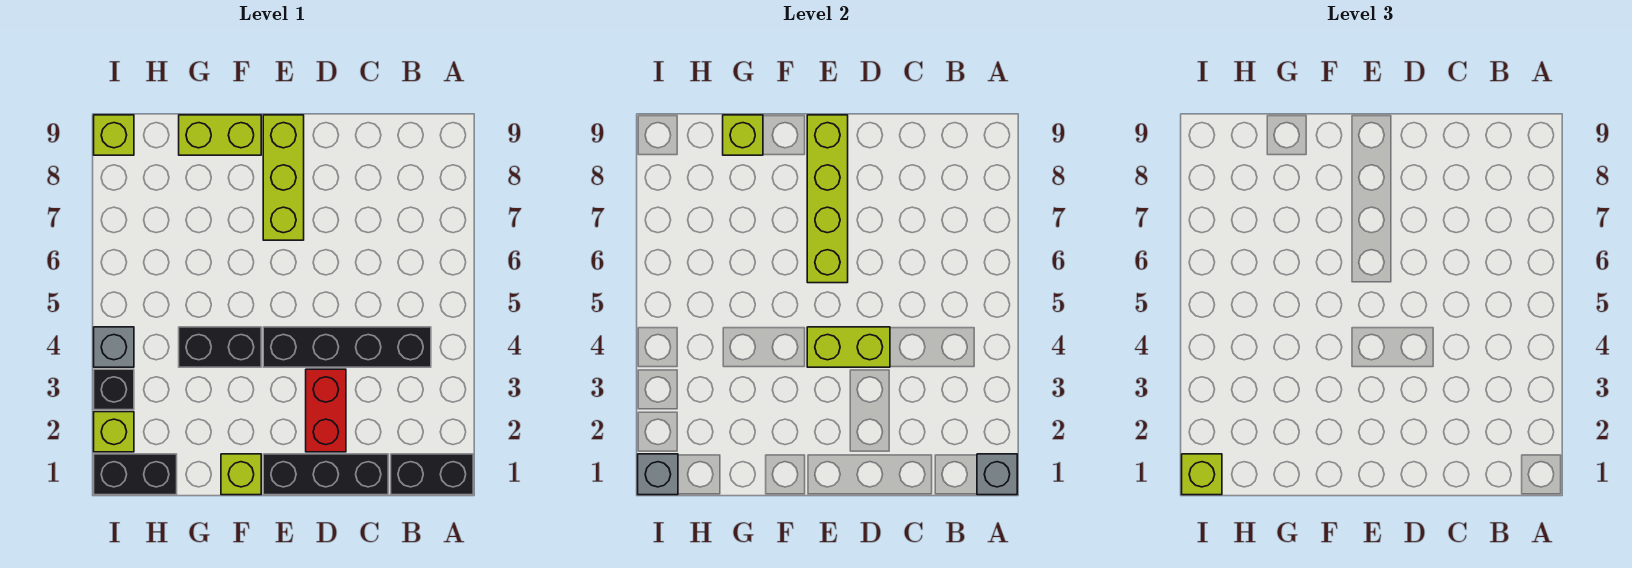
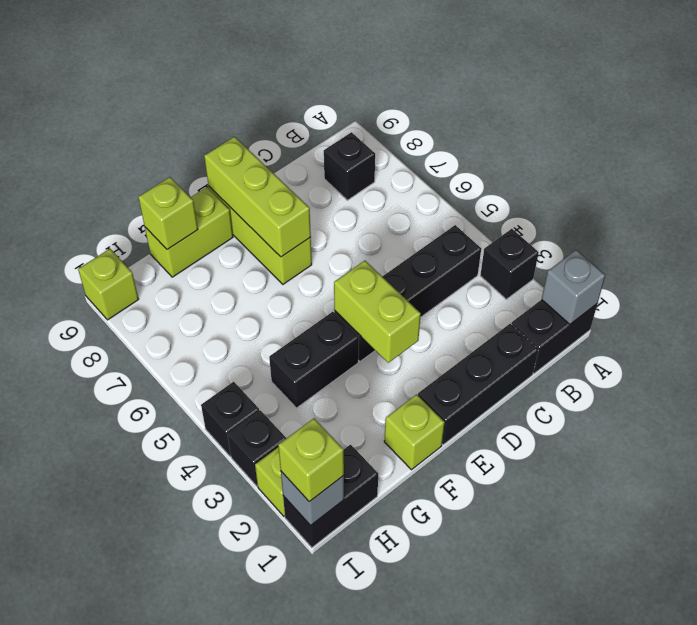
none -> black 1x1 brick [480,229,539,299]
none -> black 1x1 brick [324,132,375,200]
red 1x2 brick [306,369,346,452] -> none
lime 1x2 brick [807,327,890,367] -> lime 1x2 brick turned to [334,261,421,363]
lime 1x4 brick [807,115,848,283] -> lime 1x3 brick [204,137,311,257]
grey 1x1 brick [94,327,134,367] -> black 1x1 brick [201,382,259,457]

